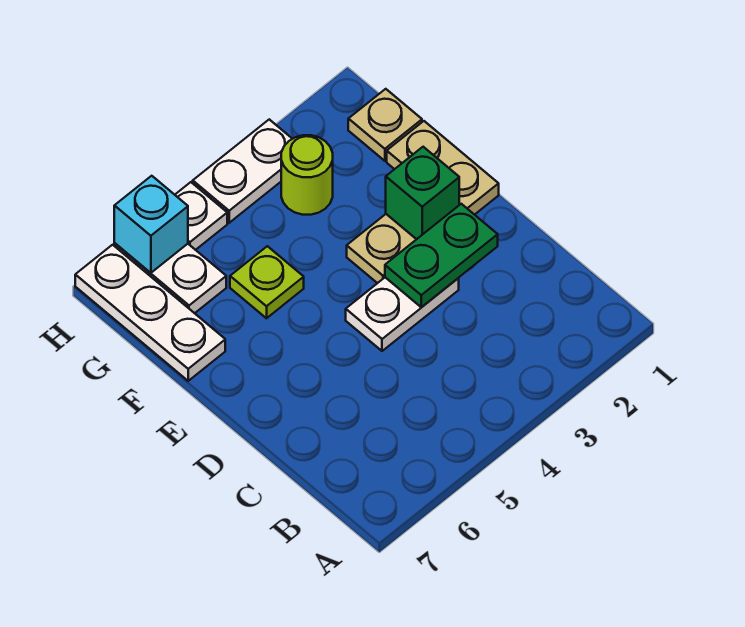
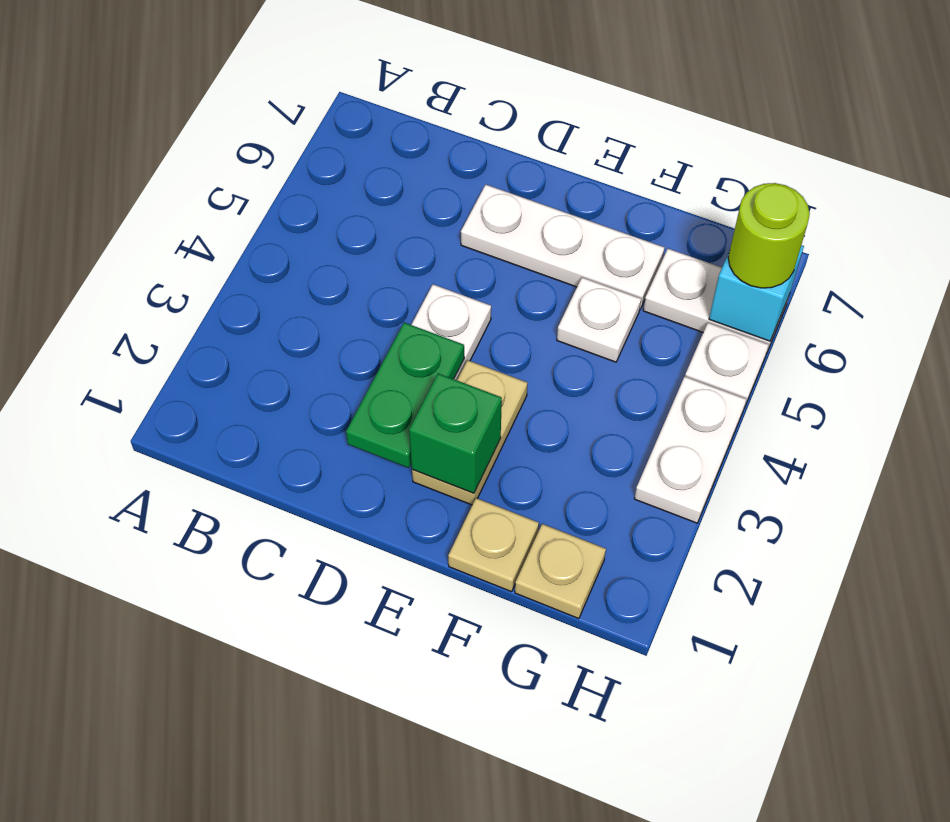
tan 1x2 plate [387,121,499,215] -> tan 1x1 plate [448,498,539,592]
lime 1x1 plate [230,246,304,318] -> white 1x1 plate [557,277,641,362]
white 1x3 plate [75,245,225,381] -> white 1x3 plate moved to [461,185,665,309]
lime 1x1 round brick [281,135,333,215] -> lime 1x1 round brick moved to [728,183,810,288]

